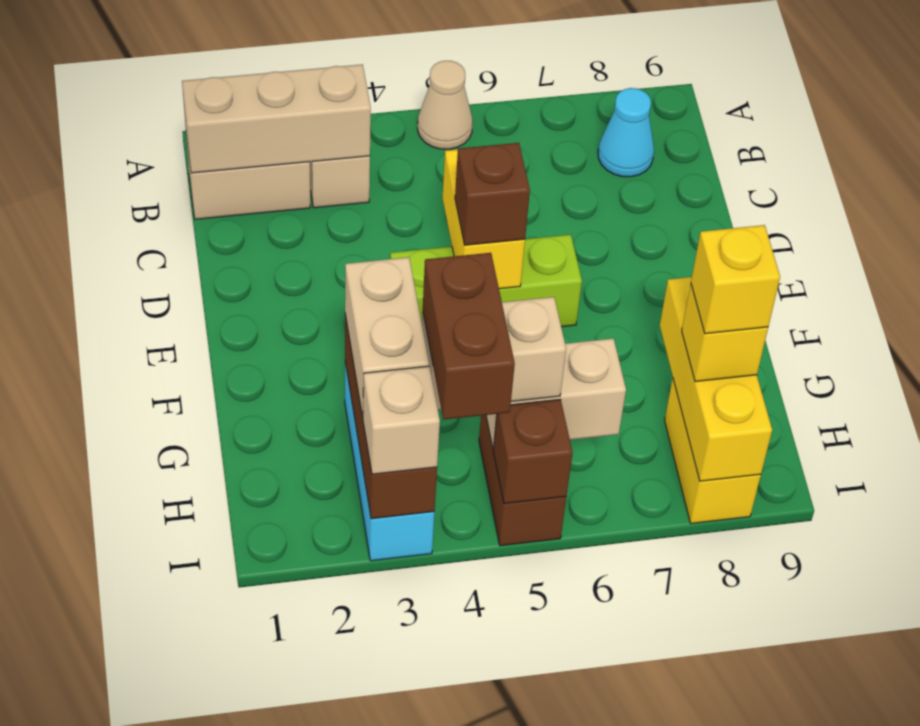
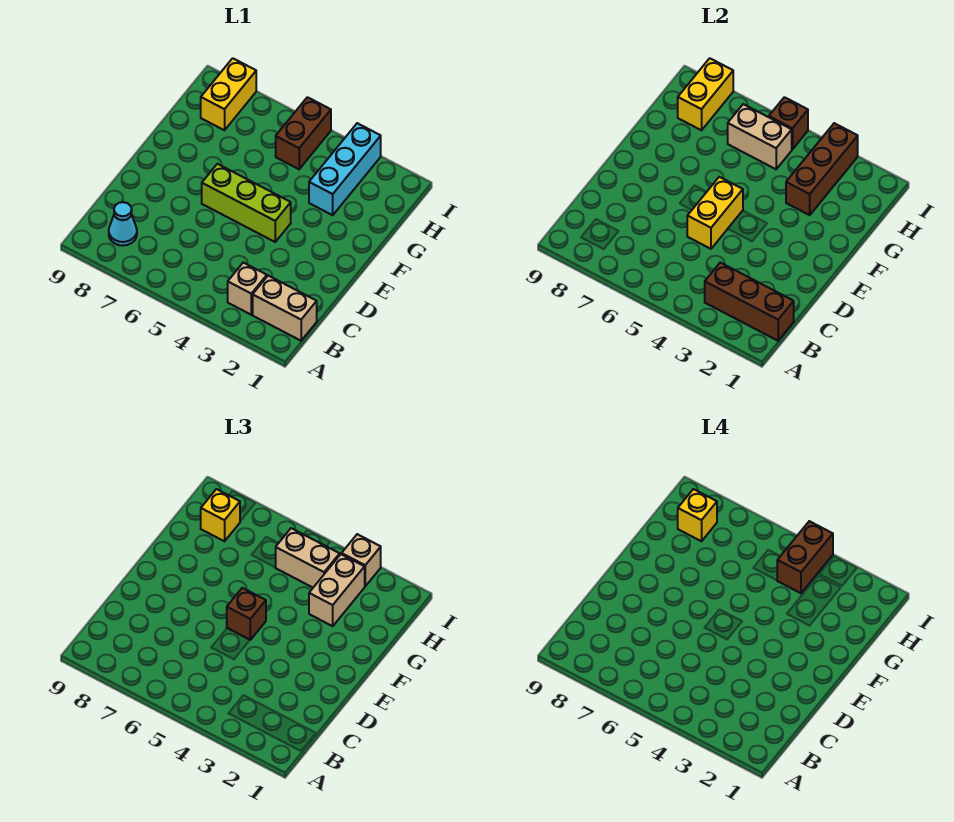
tan 1x1 cone [418,61,472,149] -> none
tan 1x3 brick [182,64,371,173] -> brown 1x3 brick [705,263,794,341]
yellow 1x3 brick [660,277,772,481] -> yellow 1x2 brick [678,58,733,130]

